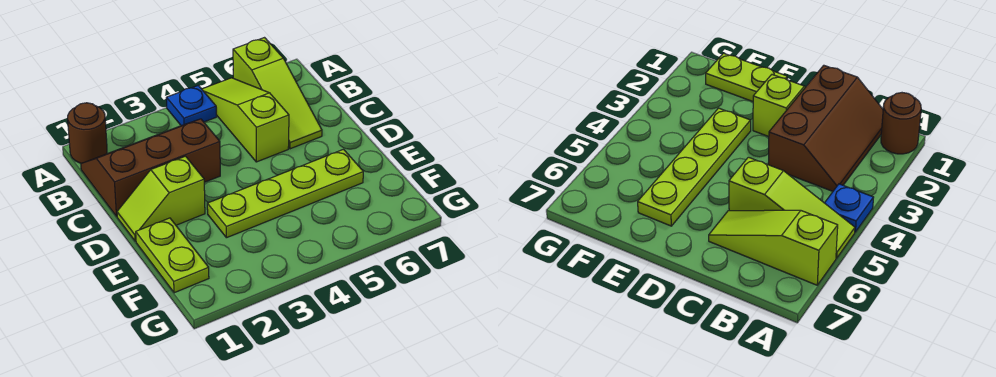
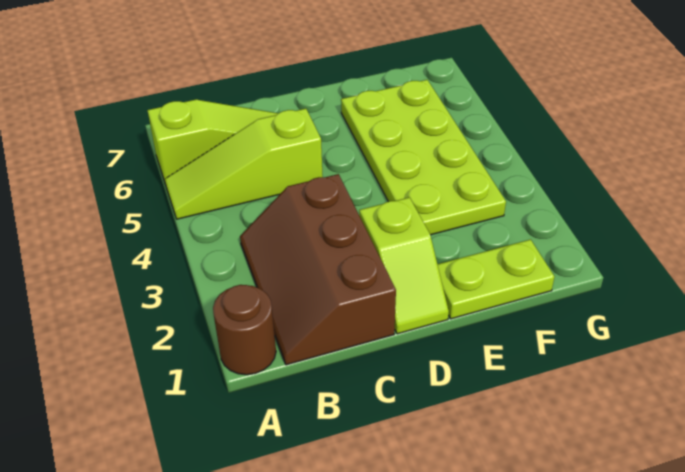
blue 1x1 plate [166,85,216,126] -> none
lime 1x4 plate [207,149,363,238] -> lime 2x4 plate [341,80,506,235]

